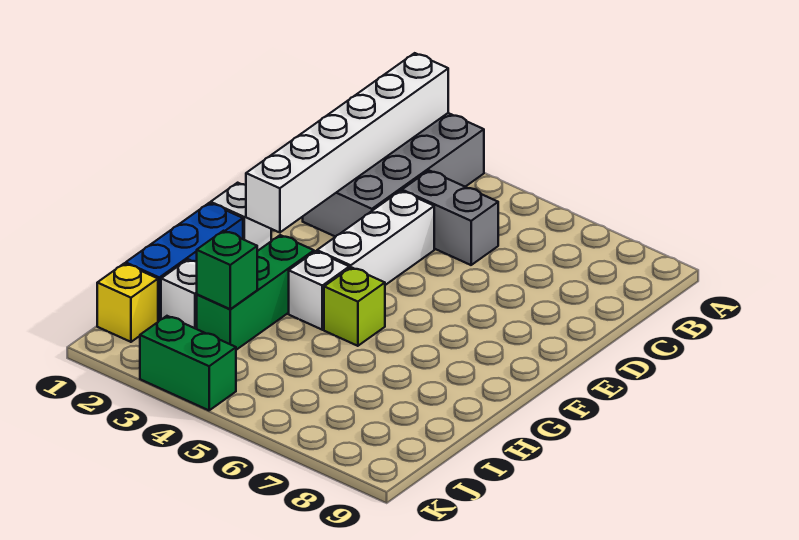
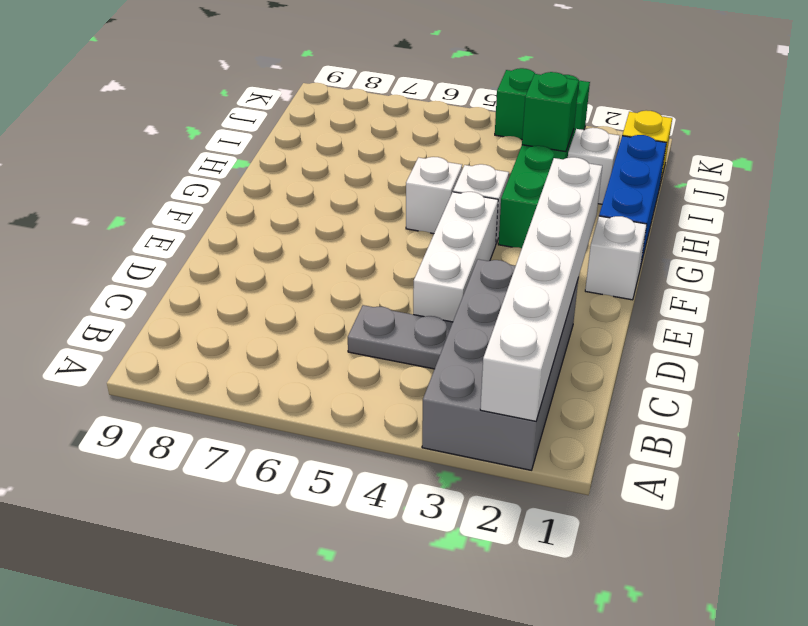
grey 1x2 brick [402,171,498,265] -> grey 1x2 plate [348,305,453,369]
lime 1x1 brick [324,267,385,346] -> white 1x1 brick [406,157,462,234]

